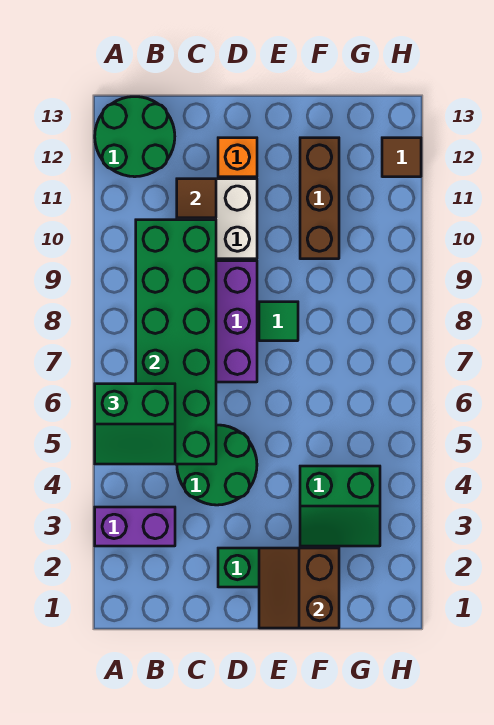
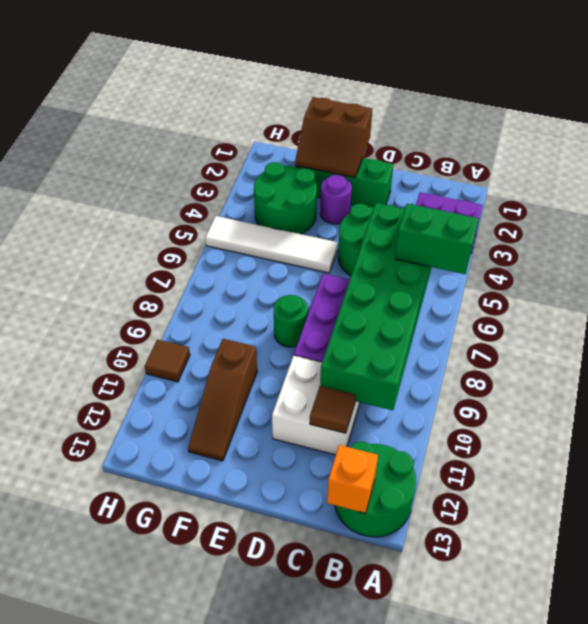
orange 1x1 brick [218,138,257,177] -> orange 1x1 brick moved to [327,445,378,513]
brown 2x2 slope [259,548,339,628] -> brown 2x2 slope turned to [295,97,372,178]
none -> purple 1x1 round brick [320,175,352,224]
none -> white 1x4 tile [205,216,338,273]
green 1x1 tile [259,302,298,341] -> green 1x1 round brick [274,295,308,347]
green 2x2 slope [300,466,380,546] -> green 2x2 round brick [254,162,317,234]
brown 1x3 brick [300,138,339,259] -> brown 1x3 slope [188,339,257,461]
brown 1x1 tile [382,138,421,177] -> brown 1x1 tile moved to [145,339,190,382]

